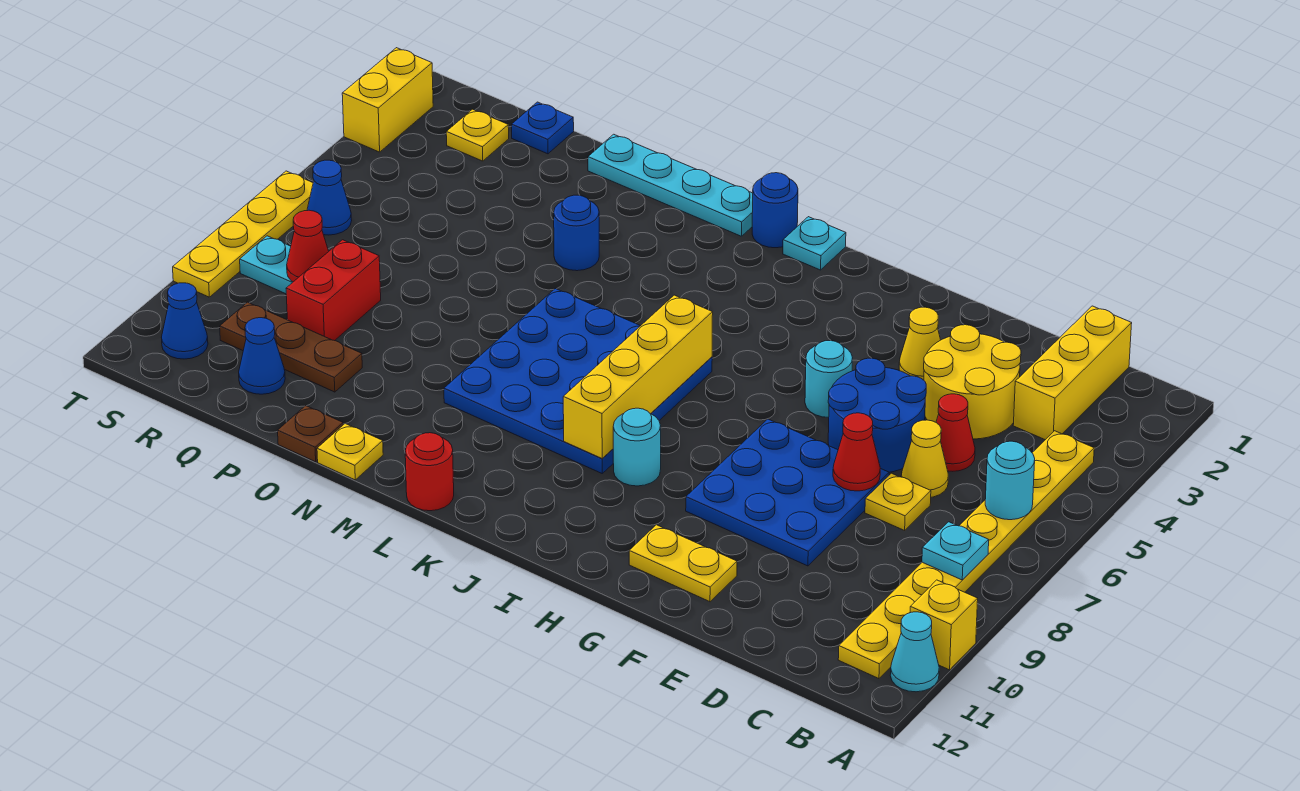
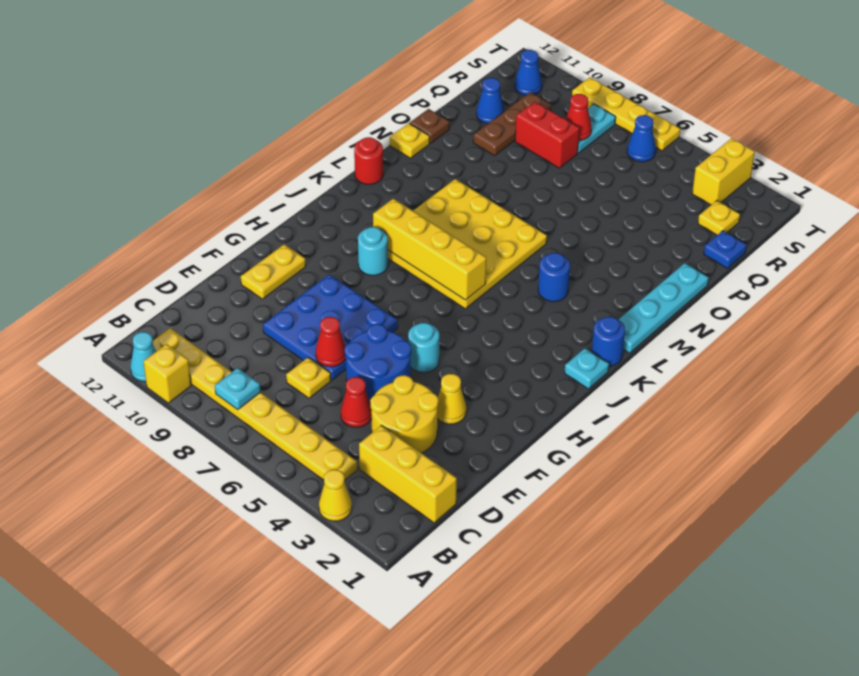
cyan 1x1 round brick [985,441,1035,520] -> none
yellow 1x1 cone [901,420,948,497] -> yellow 1x1 cone moved to [319,470,352,521]
blue 4x4 plate [444,289,712,473] -> yellow 4x4 plate [388,179,547,309]
blue 1x1 round brick [554,195,599,271] -> blue 1x1 round brick moved to [538,253,570,302]
yellow 1x2 brick [342,48,433,152] -> yellow 1x2 brick turned to [692,138,755,205]

